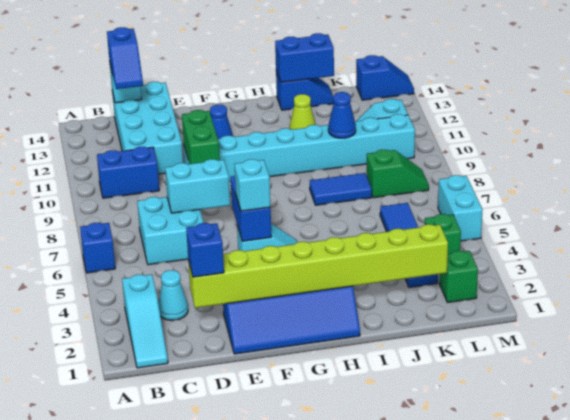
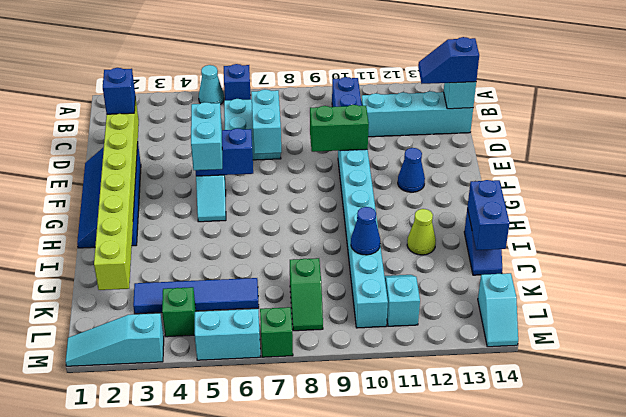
cyan 1x3 slope [122,274,168,368] -> cyan 1x3 slope moved to [65,313,164,366]
cyan 1x1 cone [158,270,188,320] -> cyan 1x1 cone moved to [199,65,224,104]
cyan 2x4 brick [112,82,183,174] -> cyan 1x4 brick [361,91,473,137]
cyan 1x1 brick [235,159,271,211] -> cyan 1x2 brick [191,102,222,170]
blue 1x2 tile [310,173,372,205] -> none
green 1x1 brick [440,251,478,303] -> green 1x1 brick moved to [260,307,293,357]
blue 1x2 slope [356,55,414,100] -> cyan 1x2 slope [478,273,518,347]

